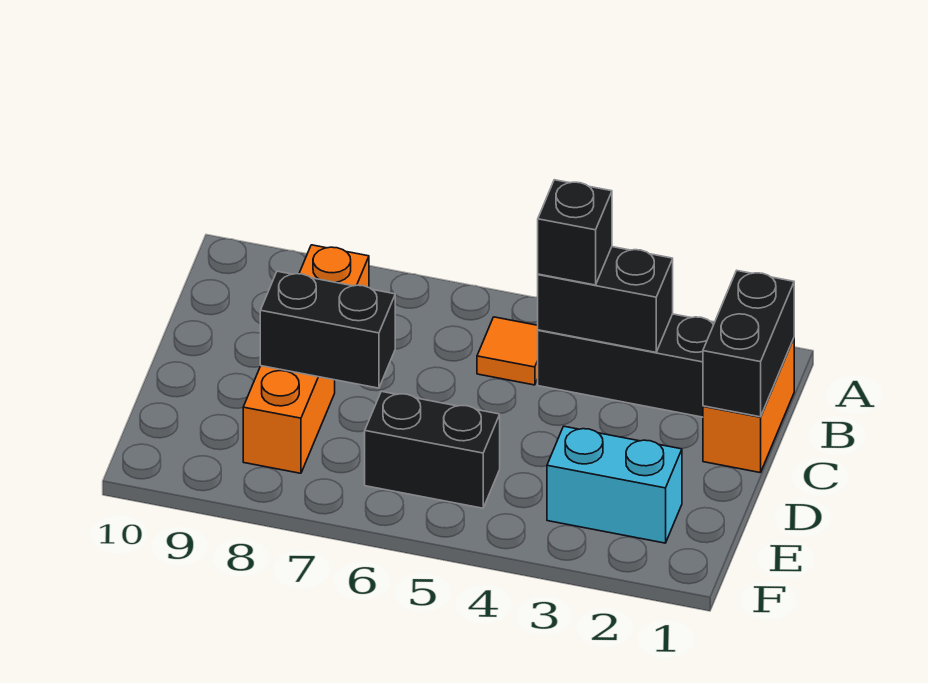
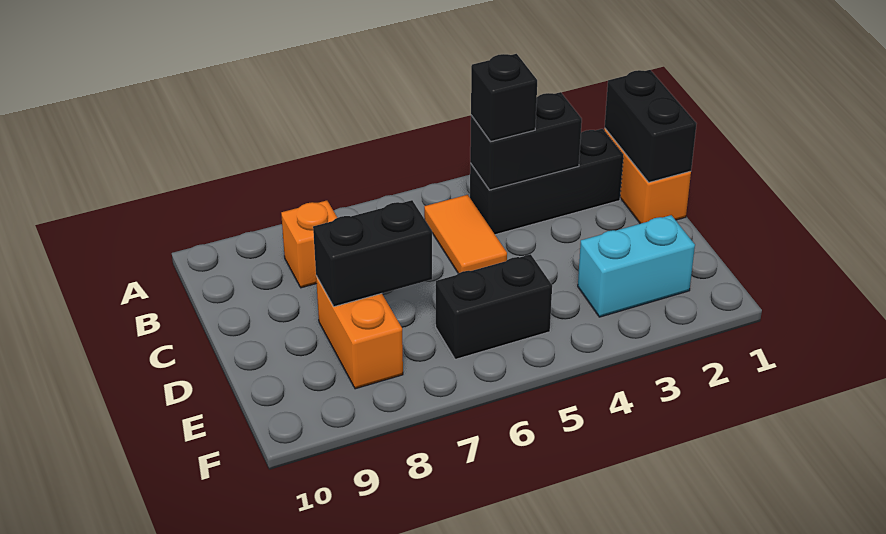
orange 1x1 tile [477,317,538,385] -> orange 1x2 tile [424,195,507,273]

